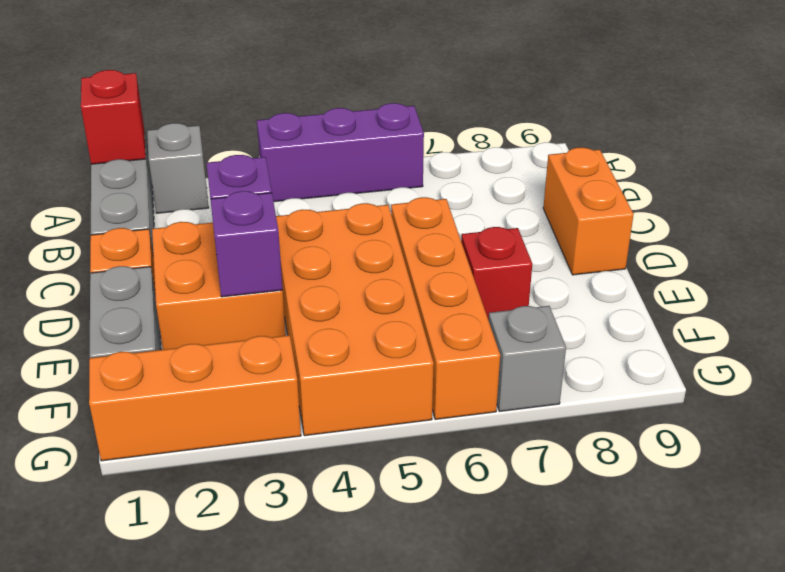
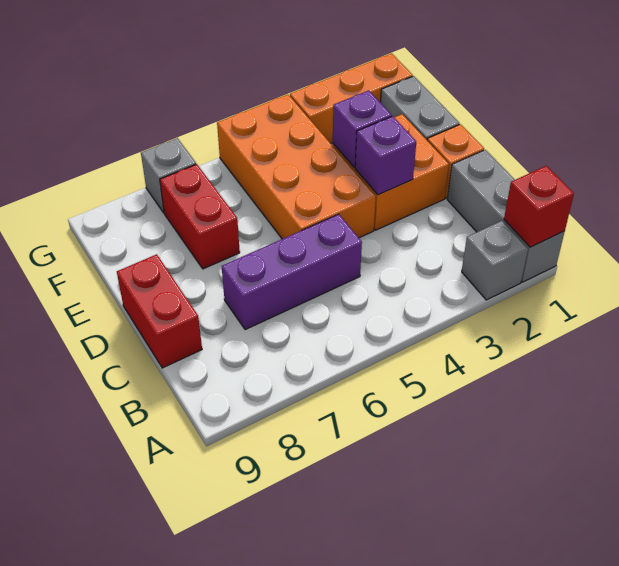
purple 1x3 brick [257,103,424,202] -> purple 1x3 brick moved to [222,214,362,330]
orange 1x2 brick [543,148,634,275] -> red 1x2 brick [117,254,202,368]
orange 1x4 brick [391,197,500,420] -> none
red 1x1 brick [461,227,532,320] -> red 1x2 brick [160,164,240,269]

